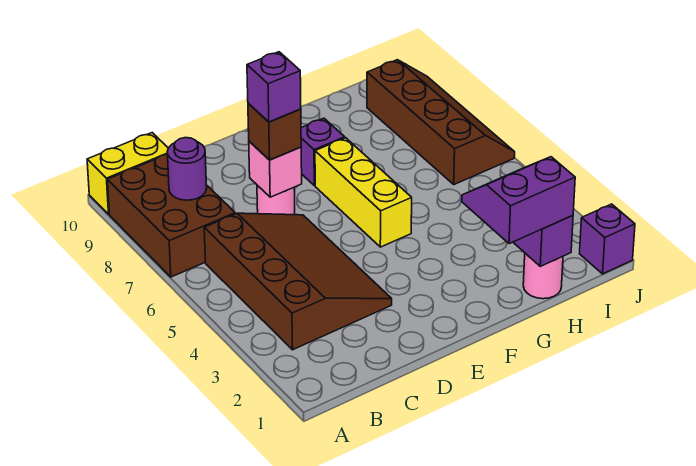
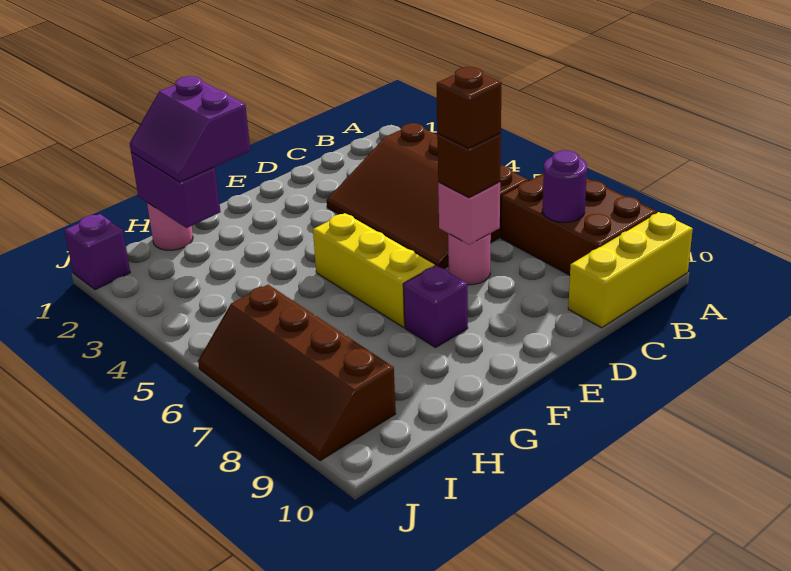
yellow 1x2 brick [87,133,168,214] -> yellow 1x3 brick [568,212,693,328]
purple 1x1 brick [247,52,301,122] -> brown 1x1 brick [437,67,502,148]
purple 2x2 slope [462,157,575,244] -> purple 2x2 slope turned to [130,76,250,182]

